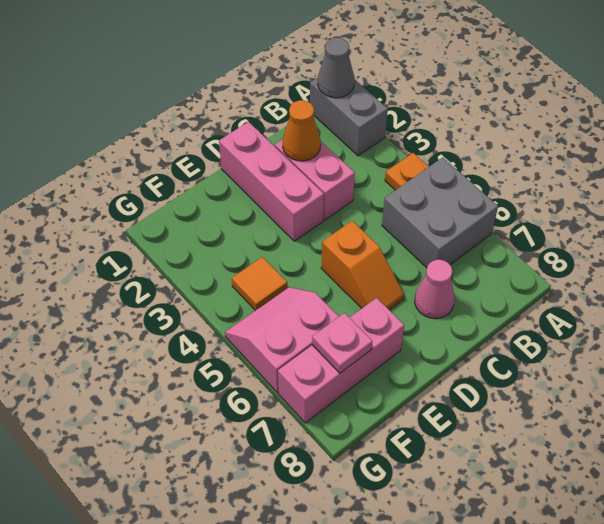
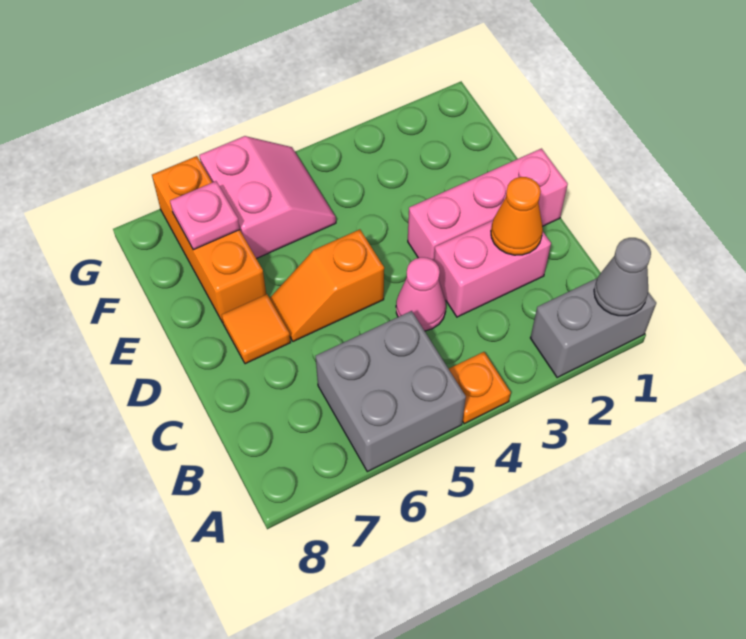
pink 1x1 cone [415,260,455,319] -> pink 1x1 cone moved to [396,257,446,331]
pink 1x3 brick [278,298,404,423] -> orange 1x3 brick [152,156,266,323]
orange 1x1 tile [232,257,287,311] -> orange 1x1 tile moved to [222,294,291,364]

